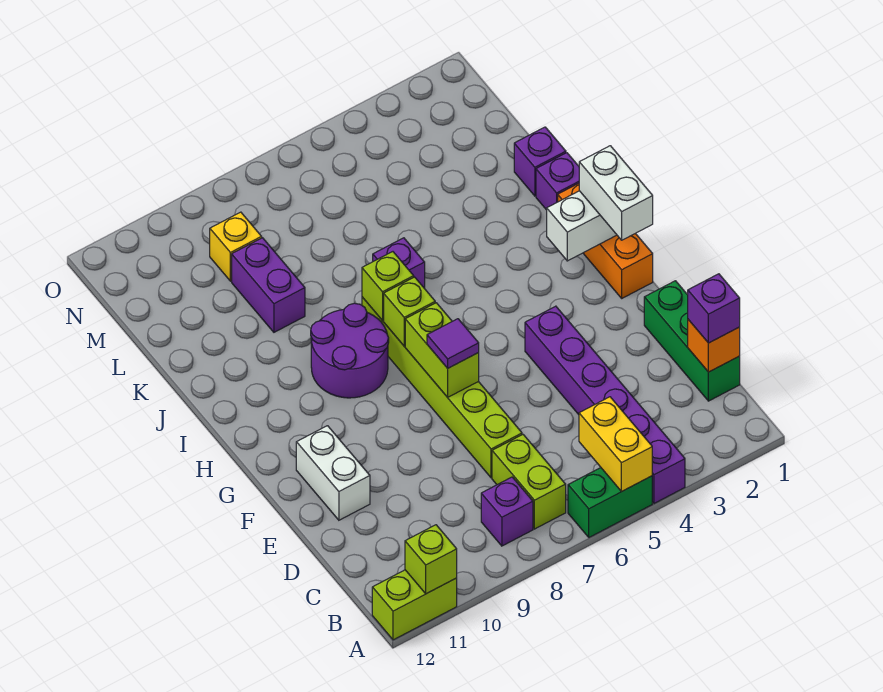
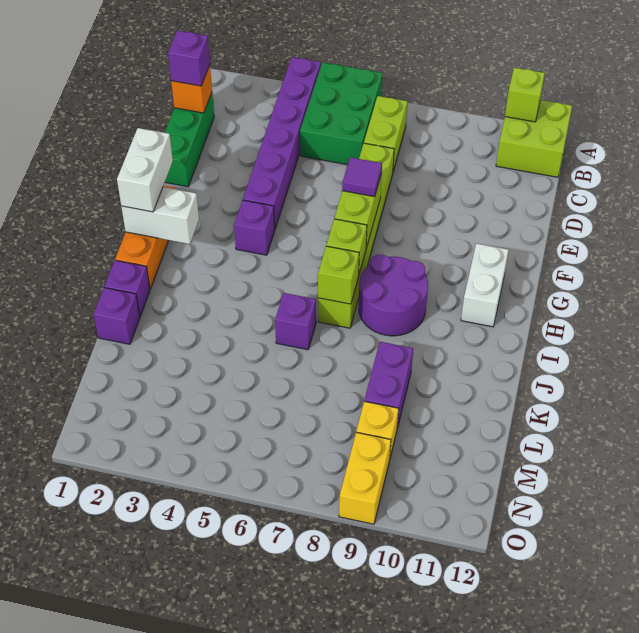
green 1x2 brick [568,468,652,537] -> green 2x3 brick [300,62,383,165]
yellow 1x2 brick [579,397,652,491] -> yellow 1x2 brick moved to [339,432,391,524]
lime 1x2 brick [372,570,457,640] -> lime 2x2 brick [496,100,572,177]
purple 1x1 brick [481,477,533,546] -> purple 1x1 brick moved to [234,200,275,255]
white 1x2 brick [296,426,370,520] -> white 1x2 brick moved to [461,244,508,327]

